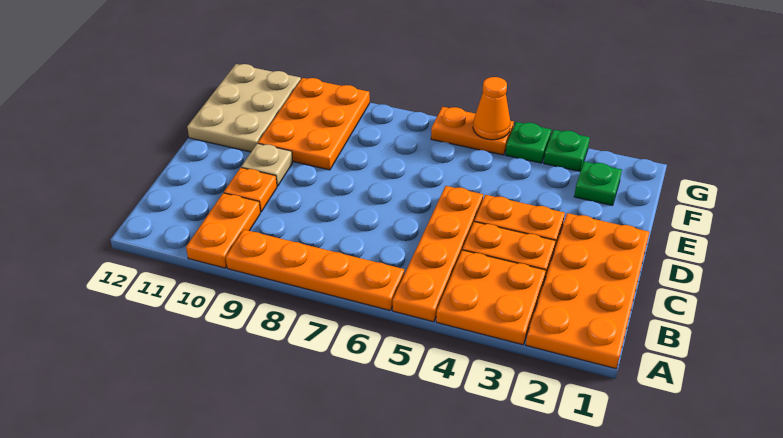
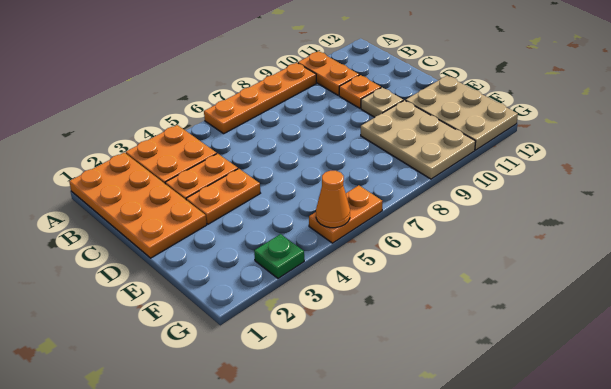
orange 1x4 plate [393,186,483,322] -> none
orange 2x3 plate [258,78,370,170] -> tan 2x3 plate [361,100,476,179]
green 1x1 plate [574,162,622,205] -> none
green 1x1 plate [506,122,551,163] -> none

